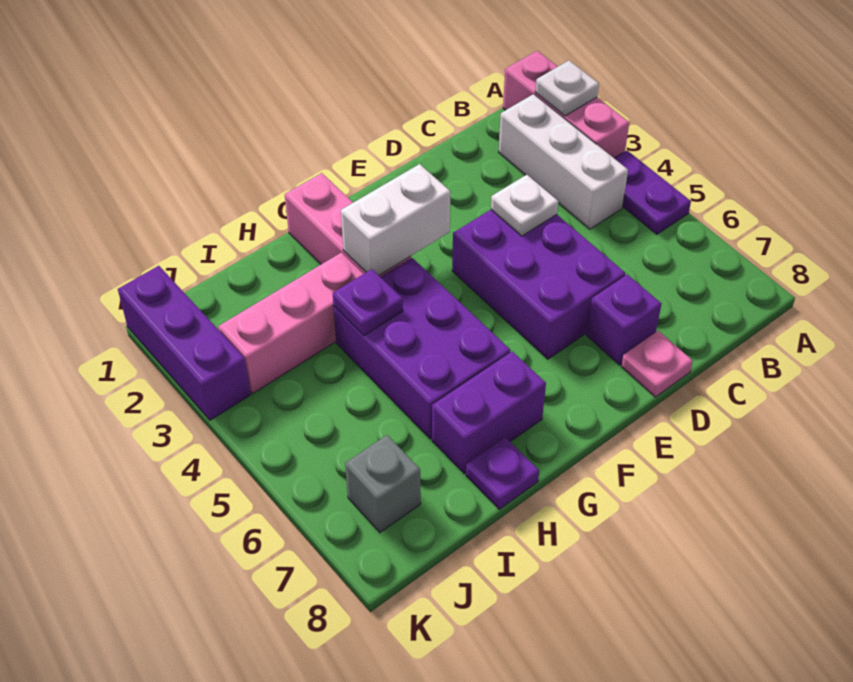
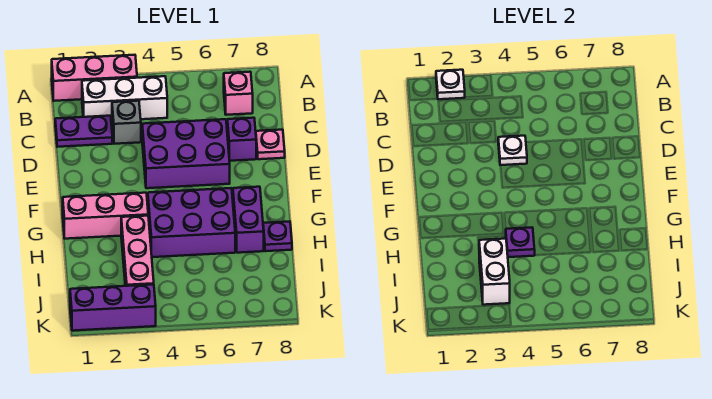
purple 1x2 plate [614,151,691,234] -> purple 1x2 plate moved to [55,116,112,147]
none -> pink 1x1 brick [224,72,253,115]
white 1x2 brick [341,164,450,275] -> white 1x2 brick moved to [479,239,510,305]
grey 1x1 brick [345,435,421,533] -> grey 1x1 brick moved to [112,101,141,144]

